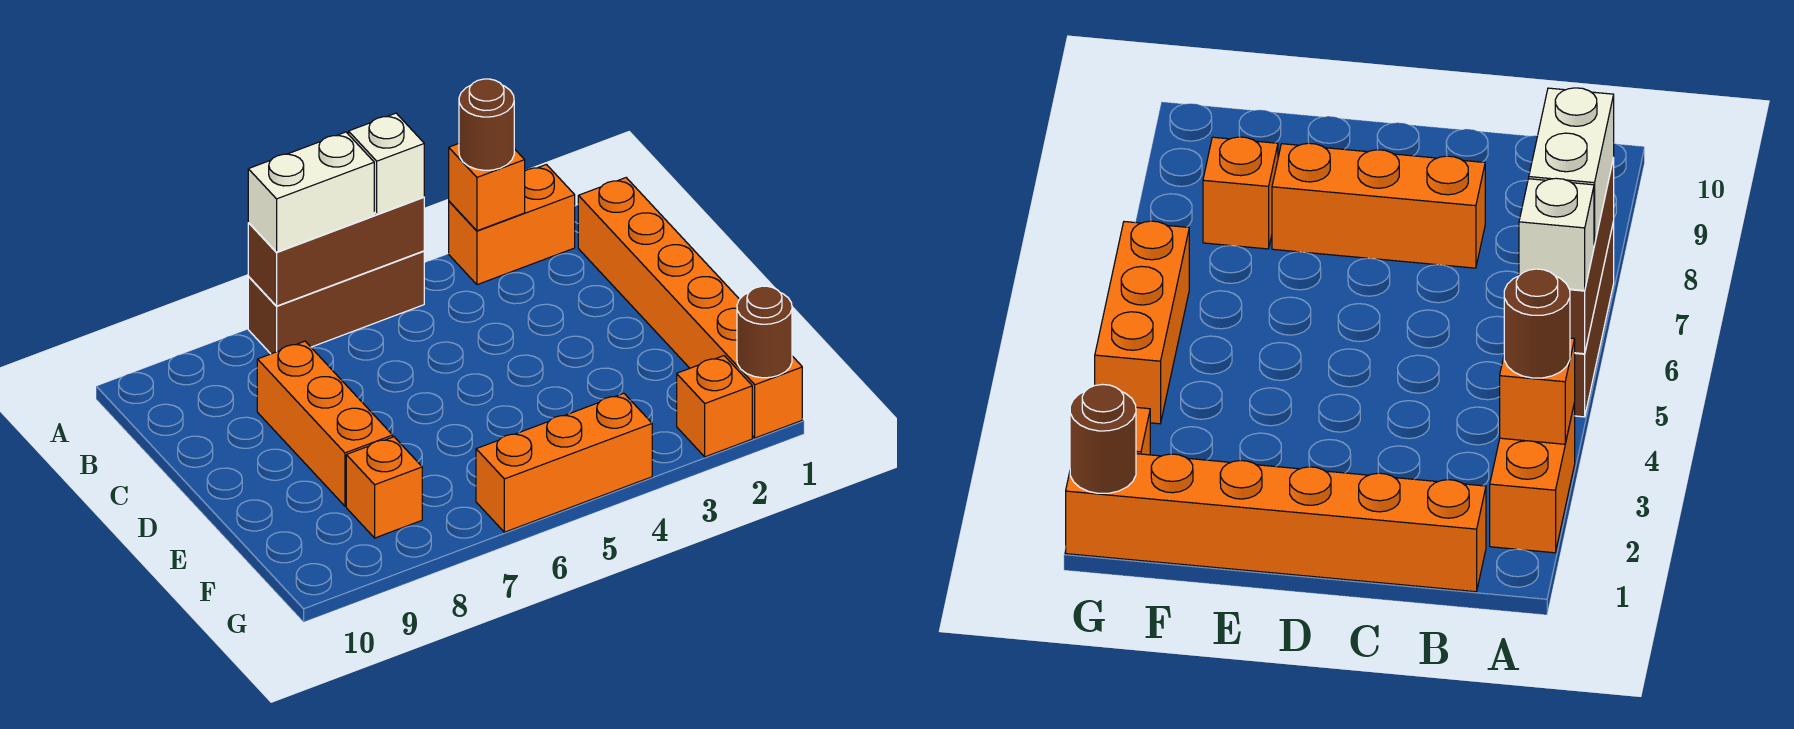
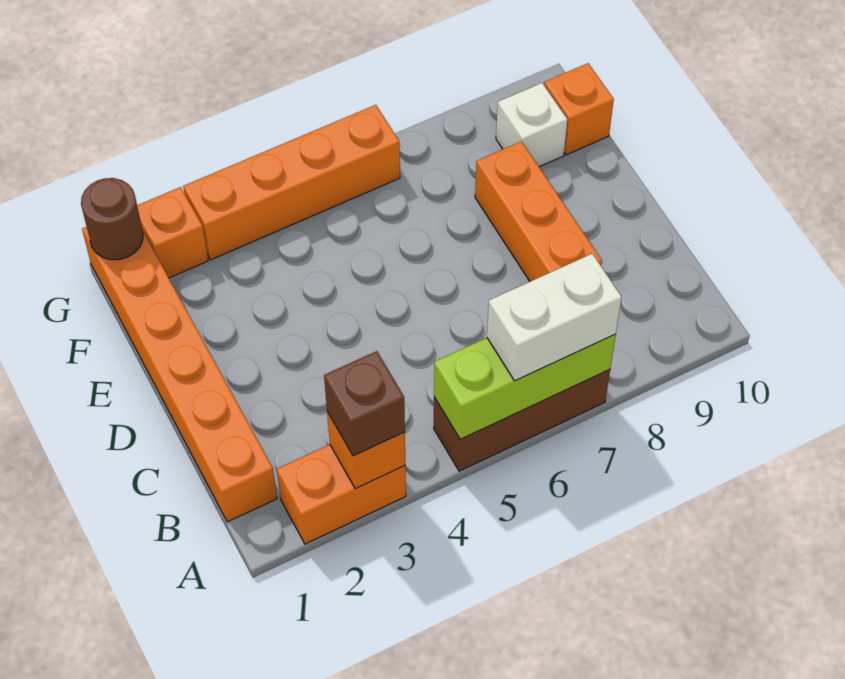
brown 1x1 round brick [459,79,514,170] -> brown 1x1 brick [324,351,405,456]
brown 1x3 brick [248,197,424,306] -> lime 1x3 brick [434,334,616,439]
white 1x1 brick [349,113,424,214] -> white 1x1 brick moved to [496,83,567,167]
orange 1x1 brick [346,437,422,538] -> orange 1x1 brick moved to [544,63,614,155]
orange 1x3 brick [476,393,652,532] -> orange 1x4 brick [183,105,400,260]

